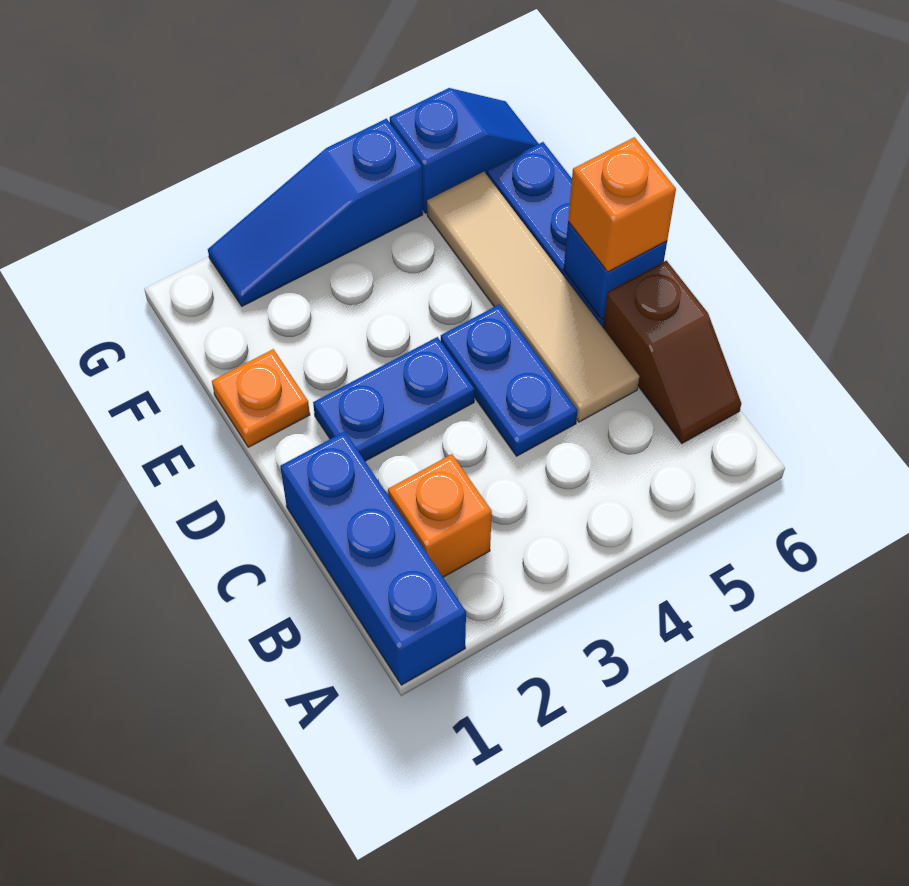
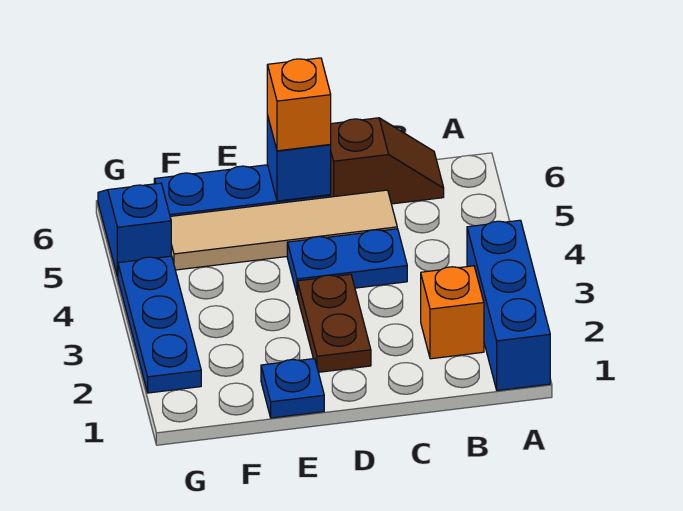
blue 1x3 brick [280,432,466,685] -> blue 1x3 brick turned to [467,220,550,391]
blue 1x2 plate [313,337,474,461] -> brown 1x2 plate [298,274,371,372]
orange 1x1 plate [212,349,310,447] -> blue 1x1 plate [261,359,324,418]
blue 1x3 slope [208,119,423,306] -> blue 1x3 plate [118,256,201,393]

